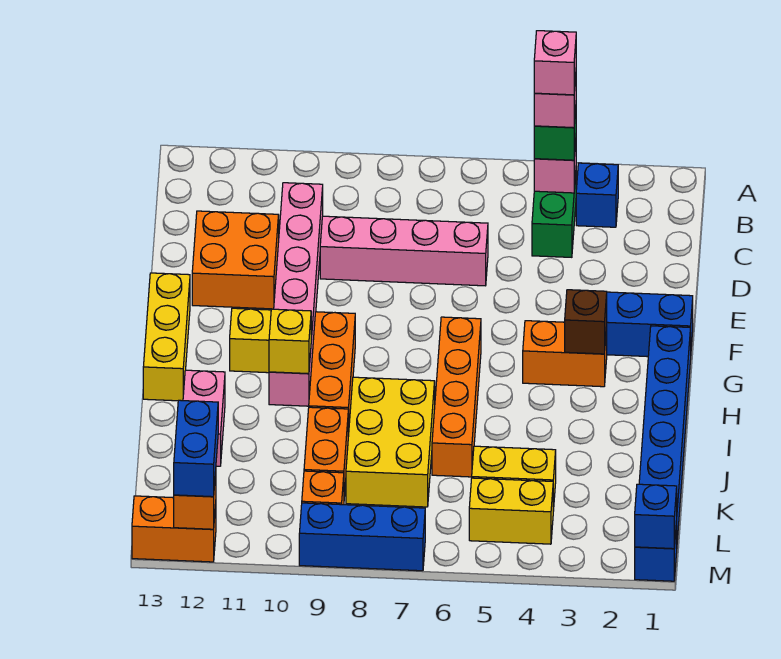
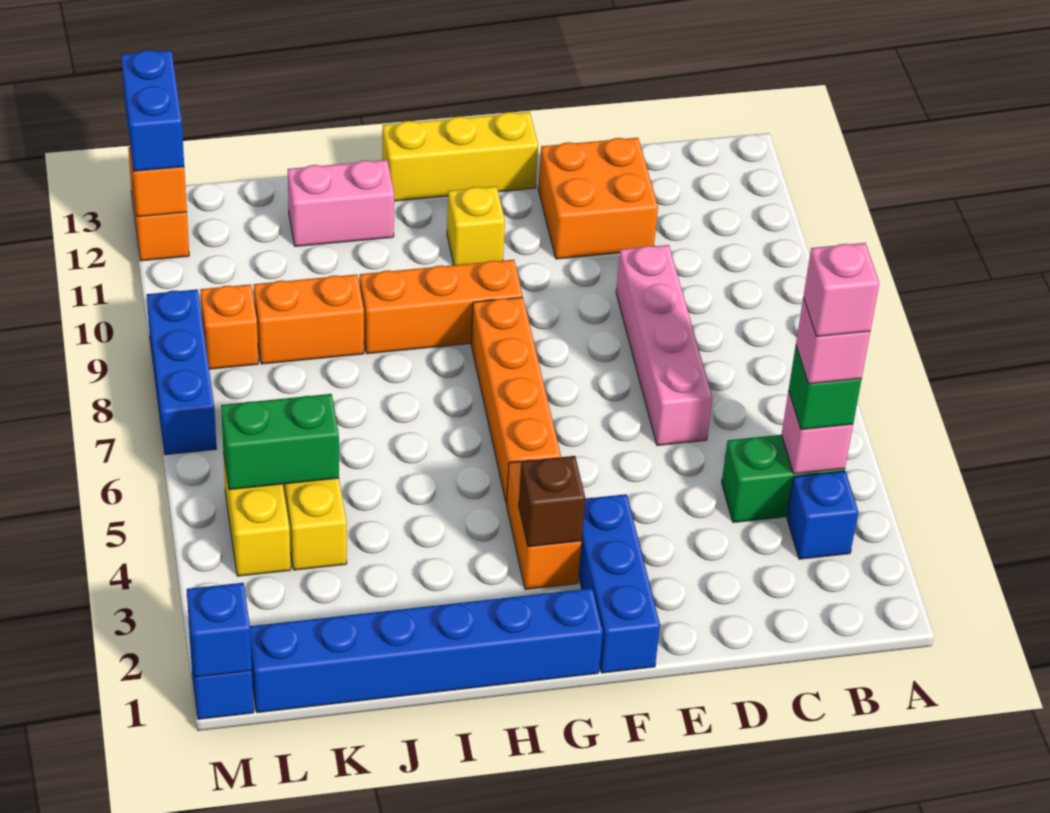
pink 1x6 brick [269,183,323,406] -> none
orange 1x4 brick [432,317,481,477] -> orange 1x4 brick turned to [471,297,561,504]
yellow 1x1 brick [269,309,311,374] -> none
yellow 2x3 brick [346,377,435,507] -> none
none -> green 1x2 brick [221,394,339,490]
blue 1x2 brick [174,400,218,497] -> blue 1x2 brick turned to [121,50,184,171]

